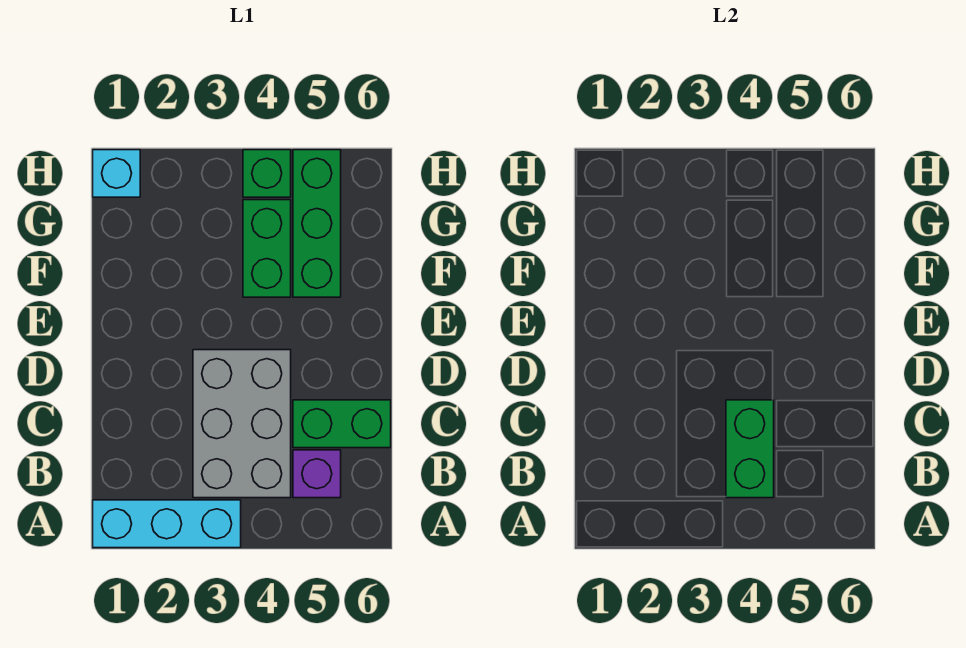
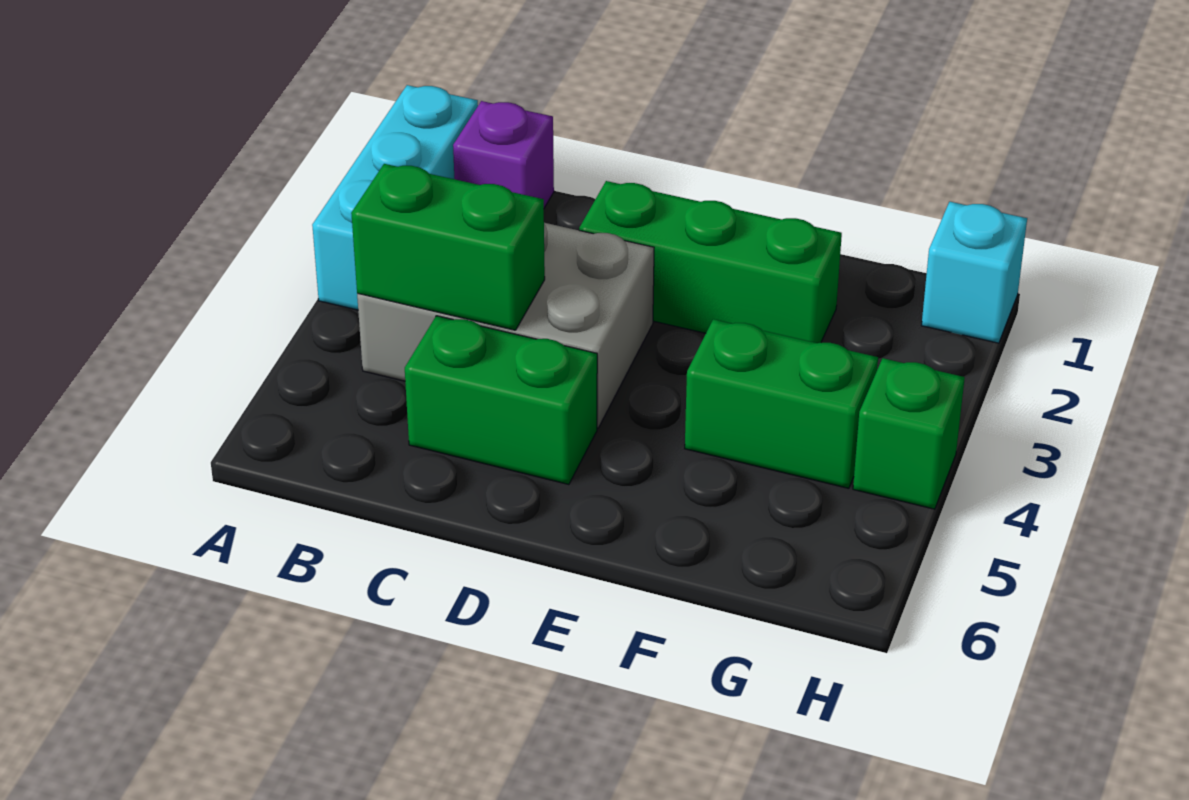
purple 1x1 brick [293,450,341,498] -> purple 1x1 brick moved to [453,101,554,208]
green 1x2 brick [293,400,391,448] -> green 1x2 brick turned to [405,316,597,485]
green 1x3 brick [293,150,341,297] -> green 1x3 brick moved to [579,181,842,343]

